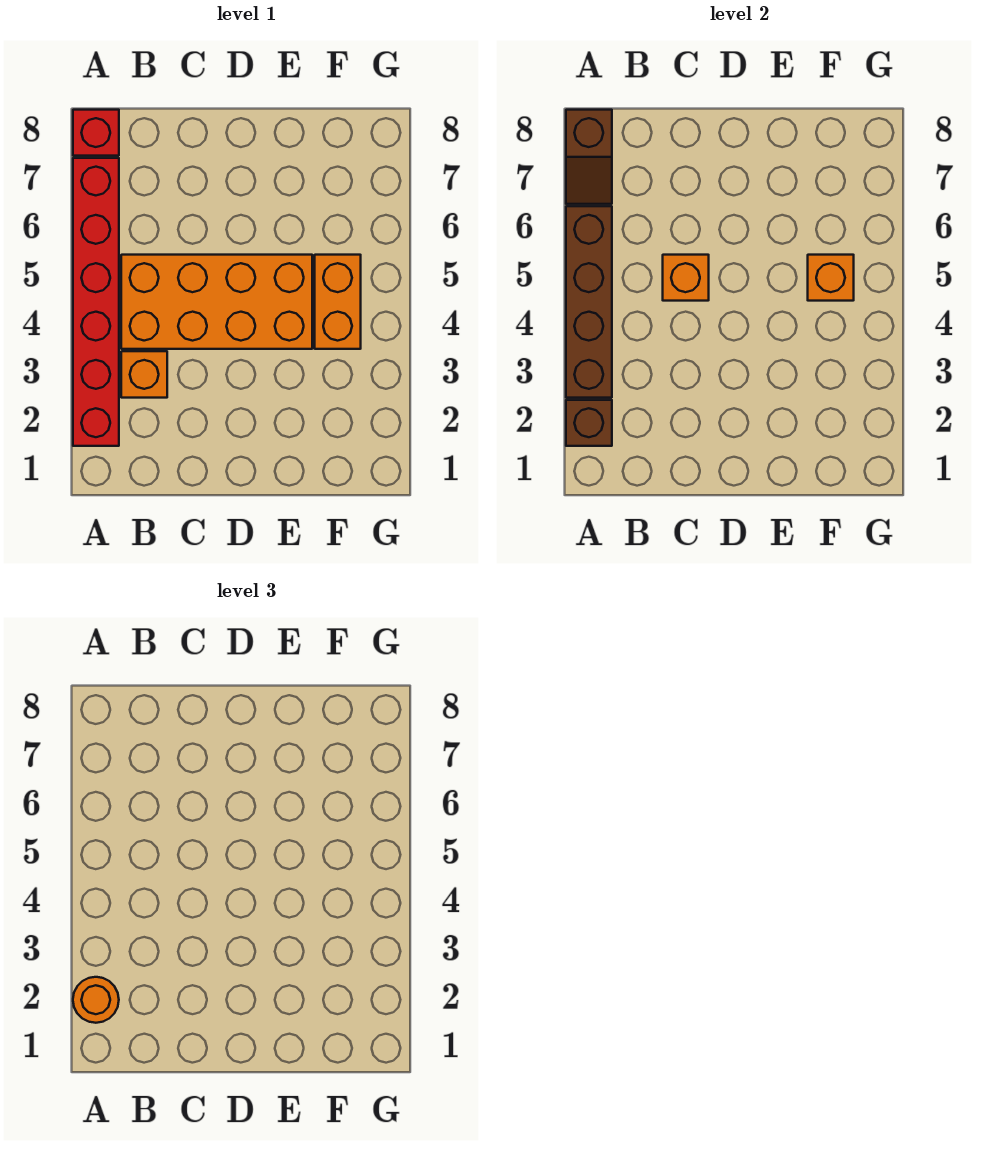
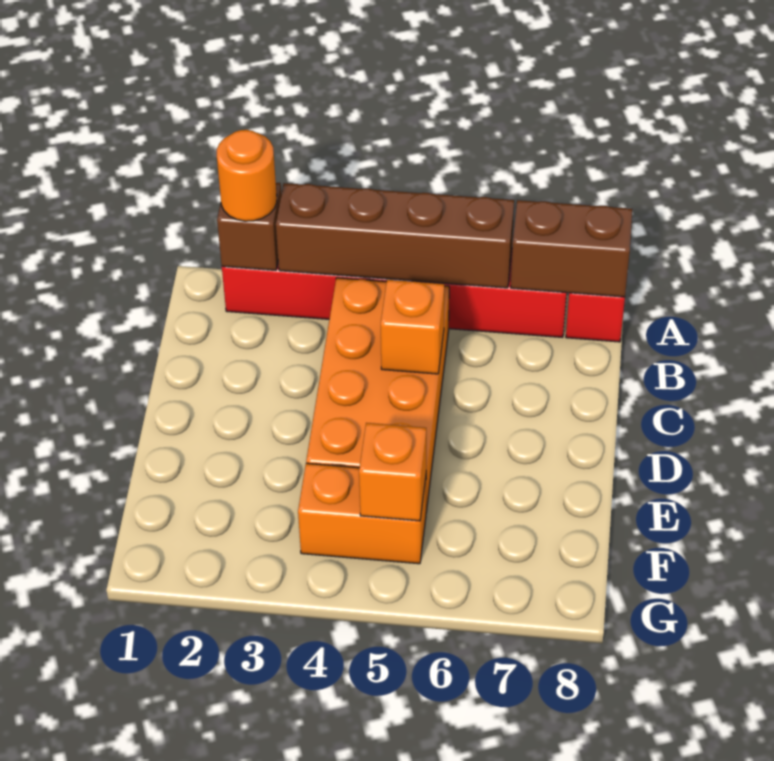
brown 1x2 slope [566,110,612,204] -> brown 1x2 brick [511,200,632,297]
orange 1x1 brick [121,351,167,398] -> none

